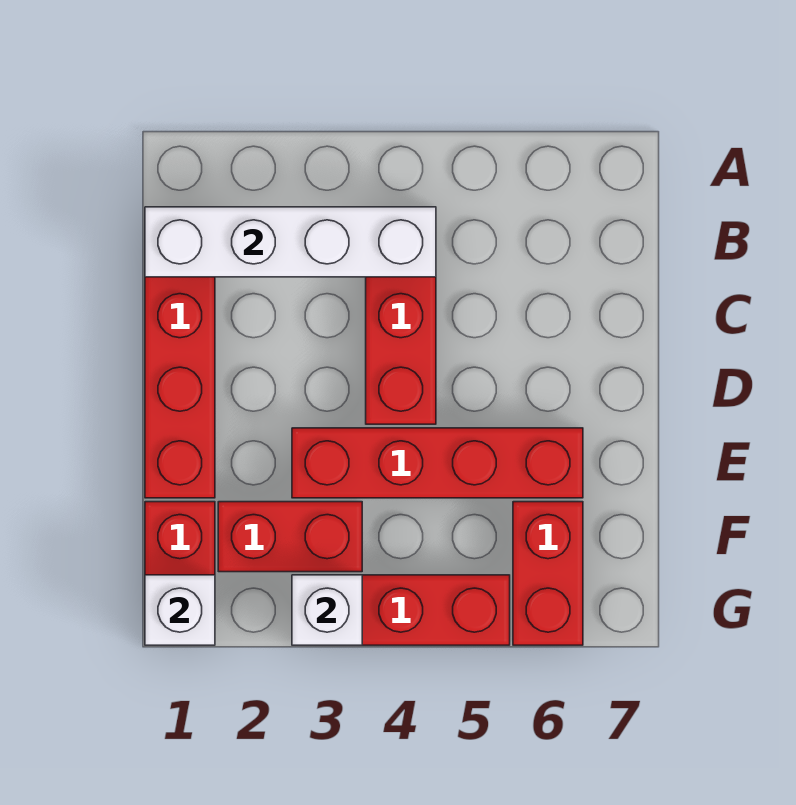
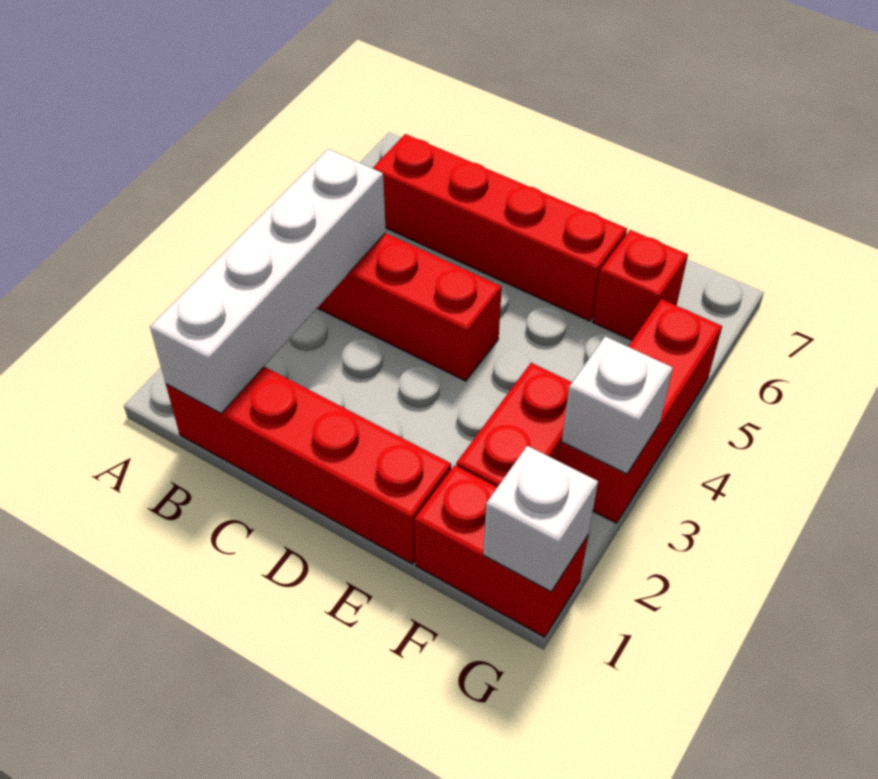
red 1x4 brick [292,428,583,498] -> red 1x4 brick turned to [372,134,627,321]
red 1x2 brick [513,502,583,645] -> red 1x1 brick [593,230,688,340]

